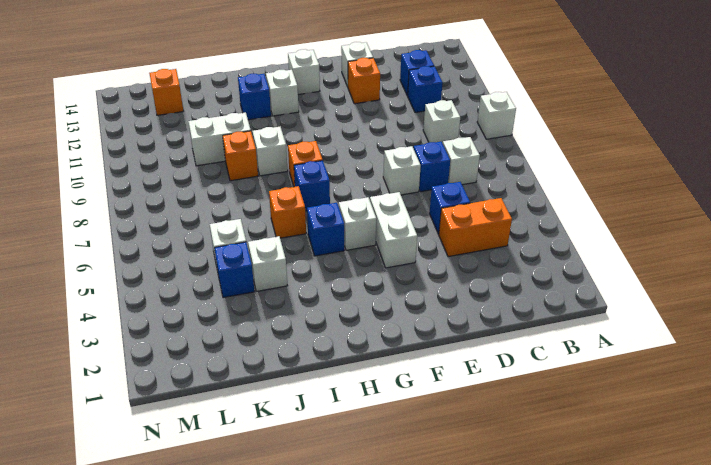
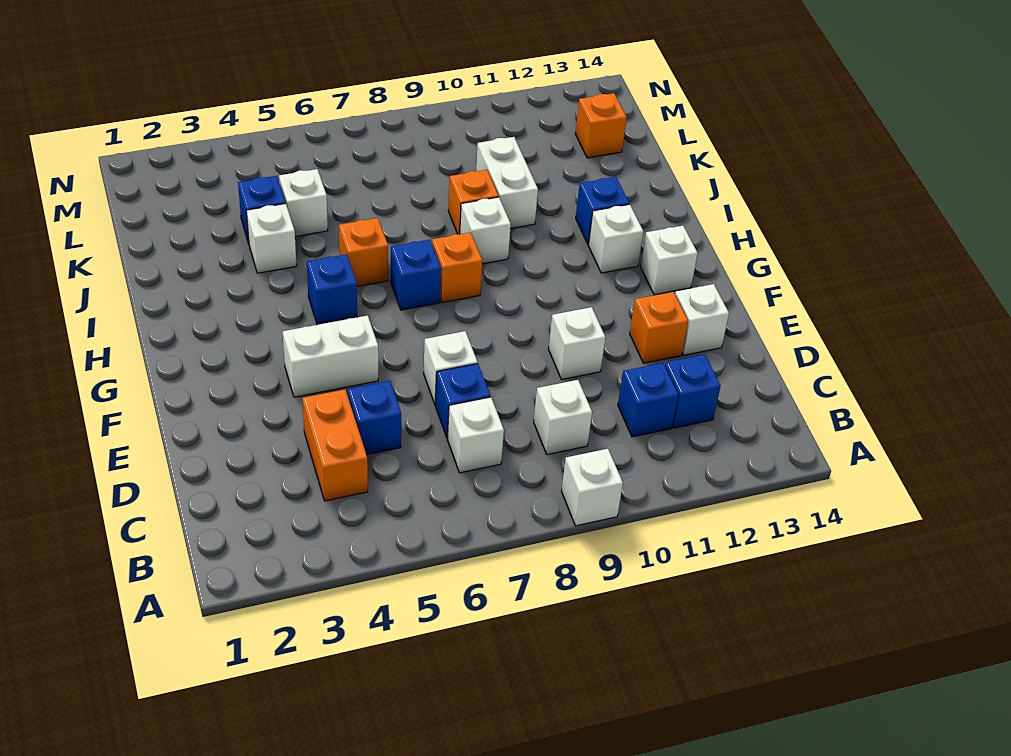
white 1x1 brick [339,197,376,250] -> white 1x1 brick moved to [549,307,605,380]

